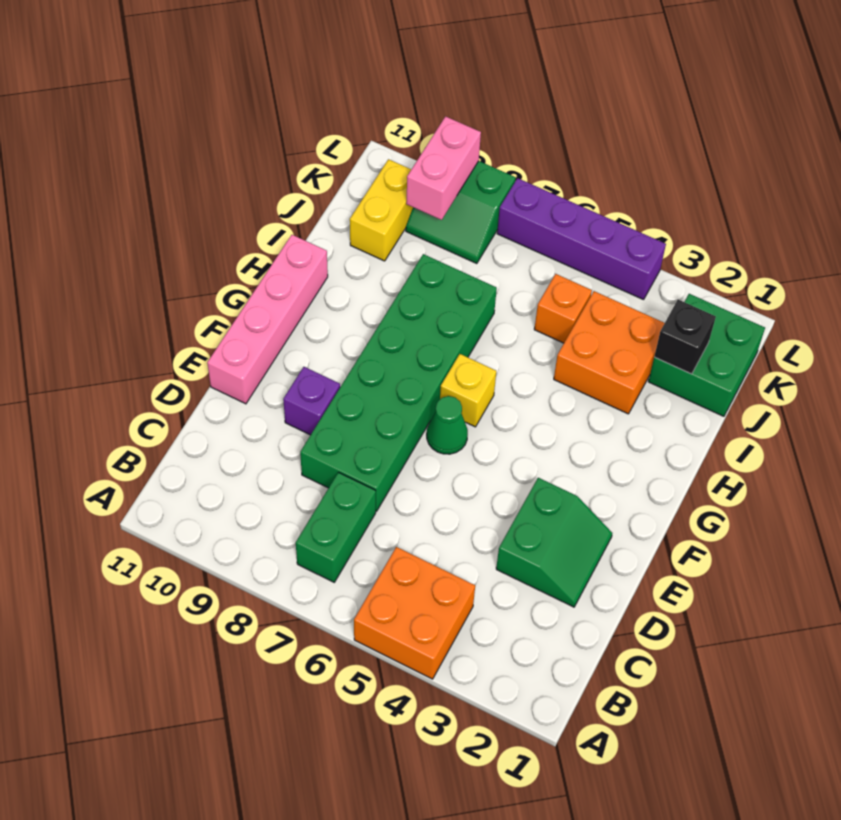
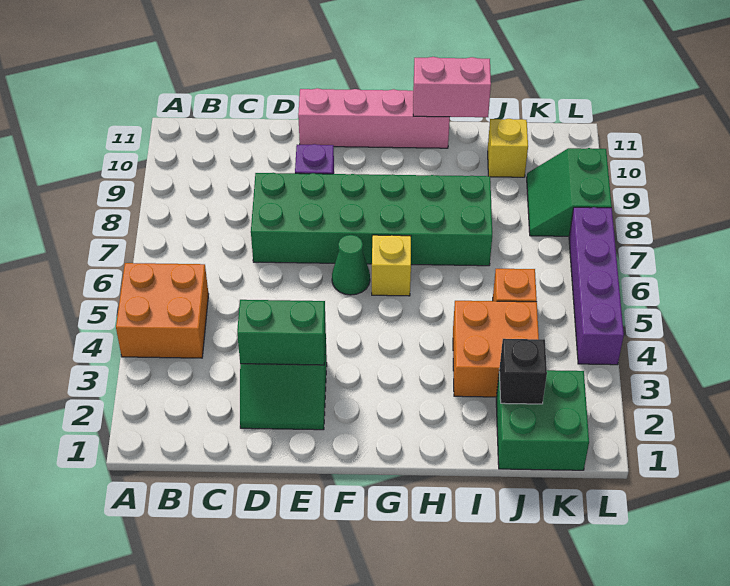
green 1x2 brick [296,472,376,582] -> green 1x2 brick moved to [237,300,326,365]
yellow 1x2 brick [350,159,413,261] -> yellow 1x1 brick [488,119,528,177]
pink 1x2 brick [406,116,481,220] -> pink 1x2 brick moved to [413,57,491,117]

